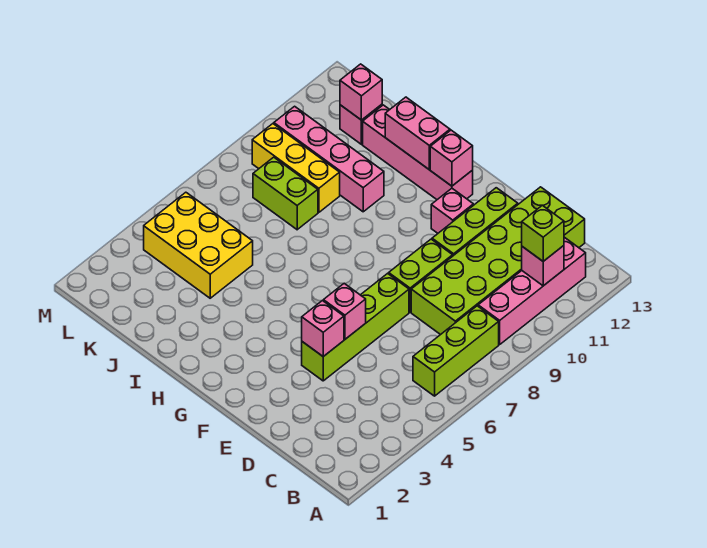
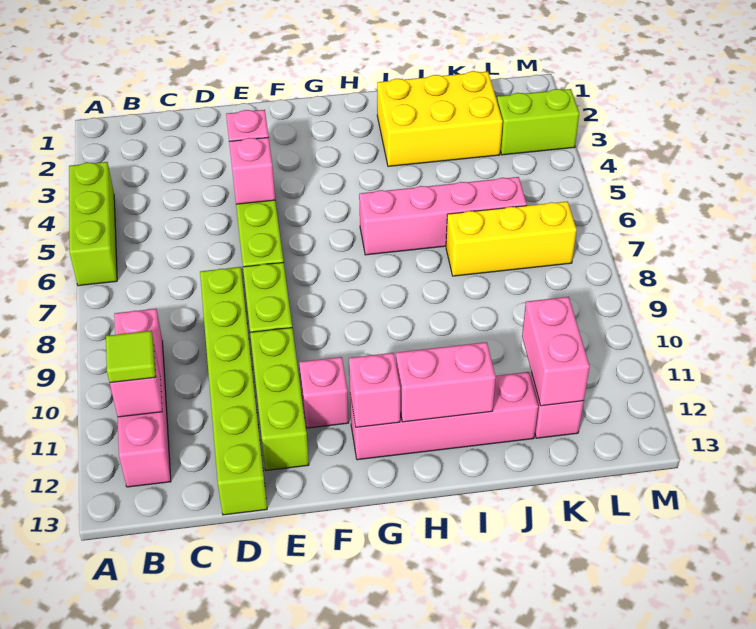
lime 1x3 brick [413,306,499,396] -> lime 1x3 brick moved to [69,162,117,286]
lime 1x1 brick [522,205,564,261] -> lime 1x1 tile [106,331,155,383]
lime 2x6 brick [411,187,585,335] -> lime 1x6 brick [200,267,267,515]
pink 1x4 brick [274,106,384,212] -> pink 1x4 brick moved to [359,177,527,255]
yellow 2x3 brick [144,192,253,298] -> yellow 2x3 brick moved to [377,71,503,166]
lime 1x2 brick [253,157,318,230] -> lime 1x2 brick moved to [497,89,579,155]
yellow 1x3 brick [252,124,340,212] -> yellow 1x3 brick moved to [446,201,577,276]
pink 1x1 brick [340,64,382,120] -> pink 1x2 brick [522,297,590,406]

